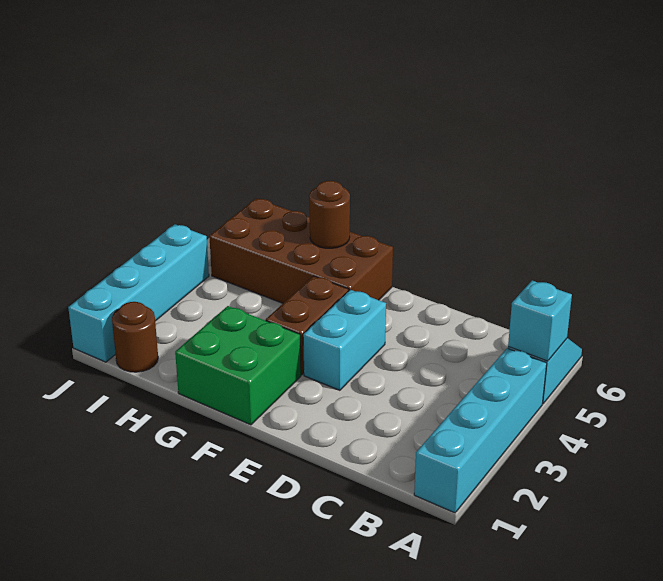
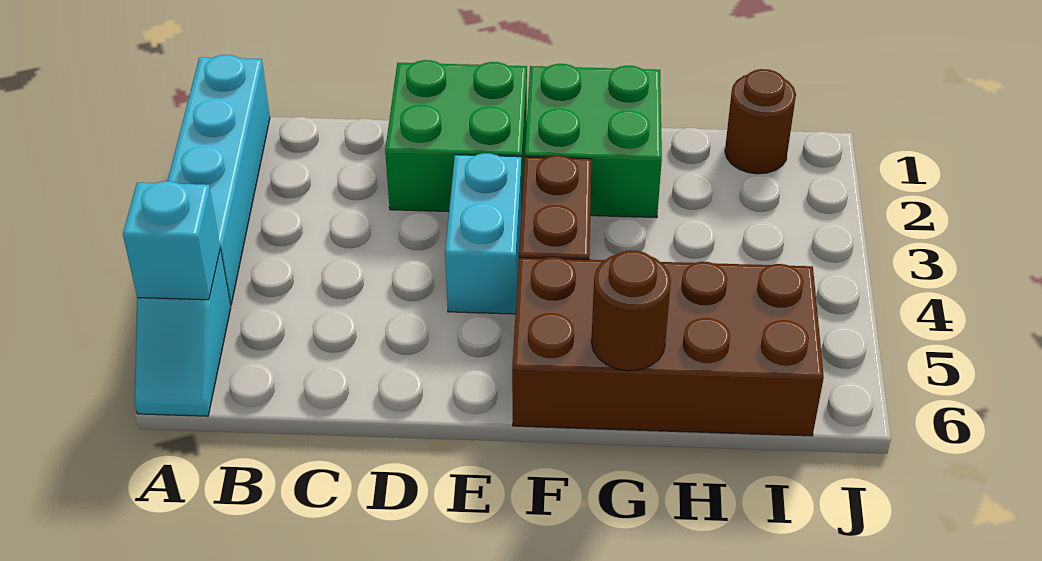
none -> green 2x2 brick [385,60,527,212]
cyan 1x4 brick [68,224,209,362] -> none

